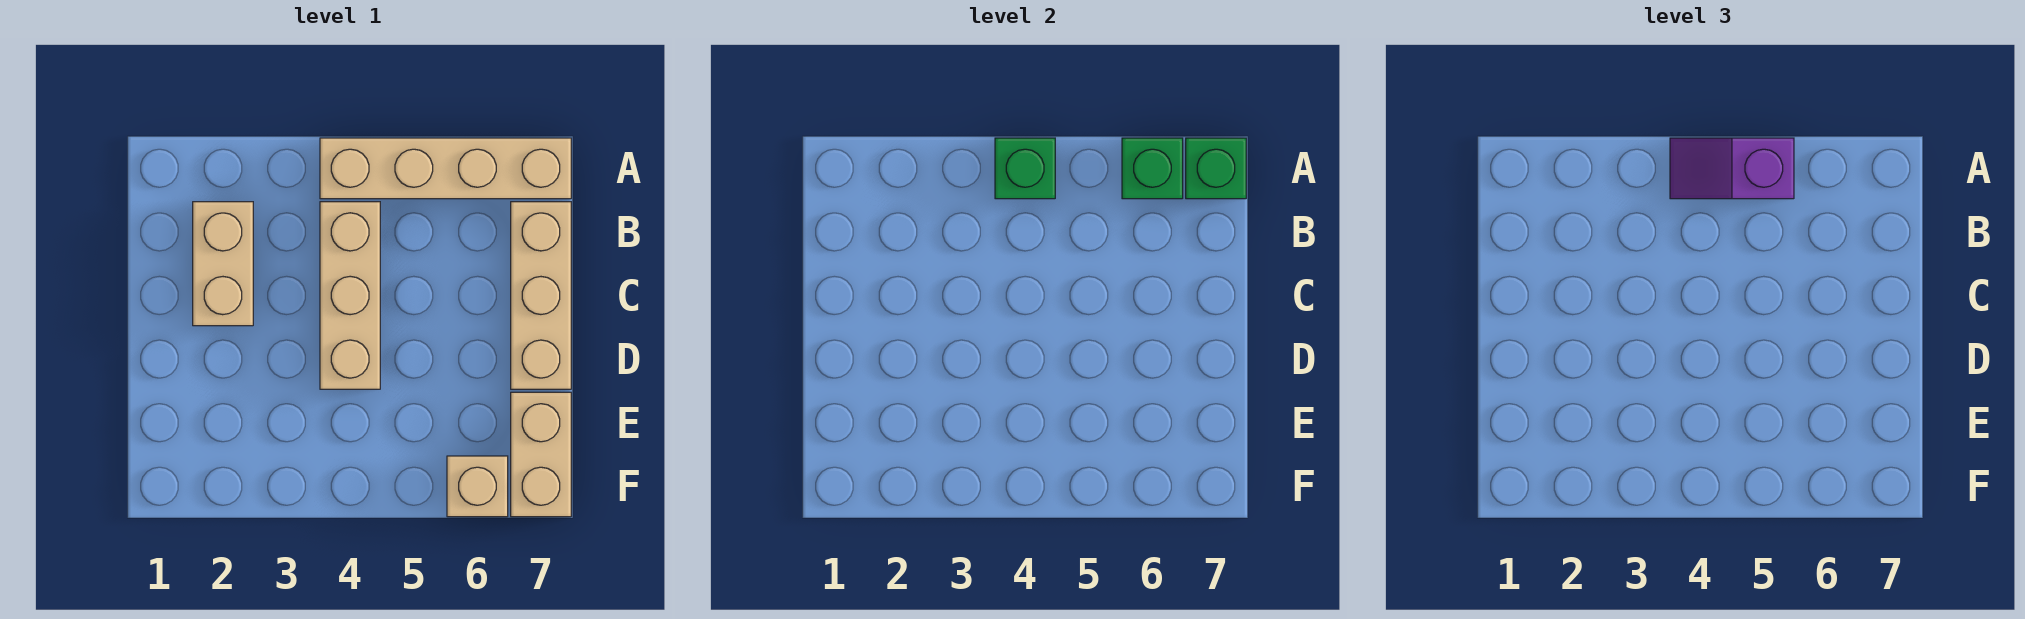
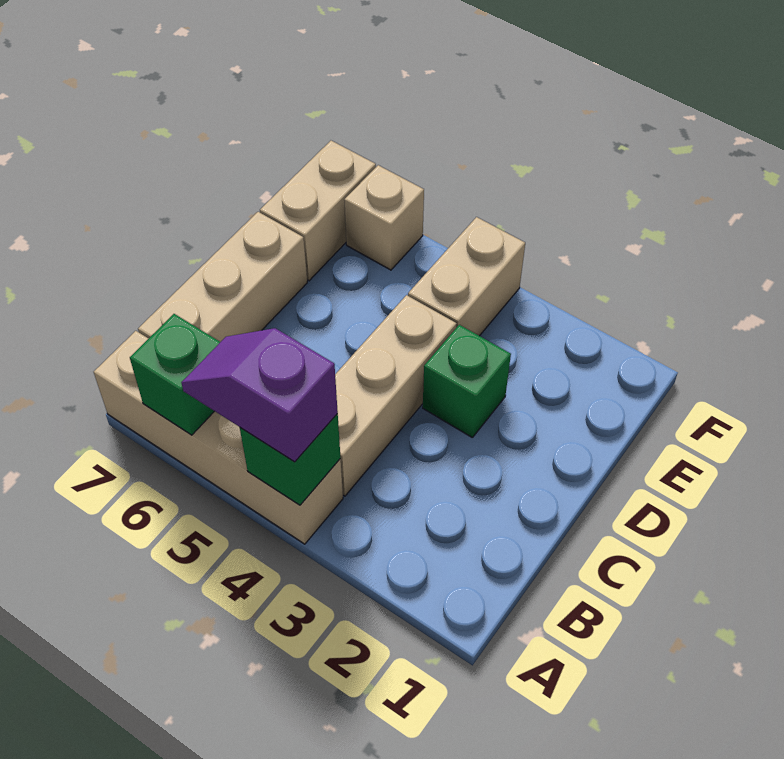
purple 1x2 slope [1670,138,1794,199] -> purple 1x2 slope turned to [181,328,338,462]
green 1x1 brick [1186,138,1246,199] -> green 1x1 brick moved to [423,325,511,437]
tan 1x2 brick [193,202,253,326] -> tan 1x2 brick moved to [408,217,525,336]

